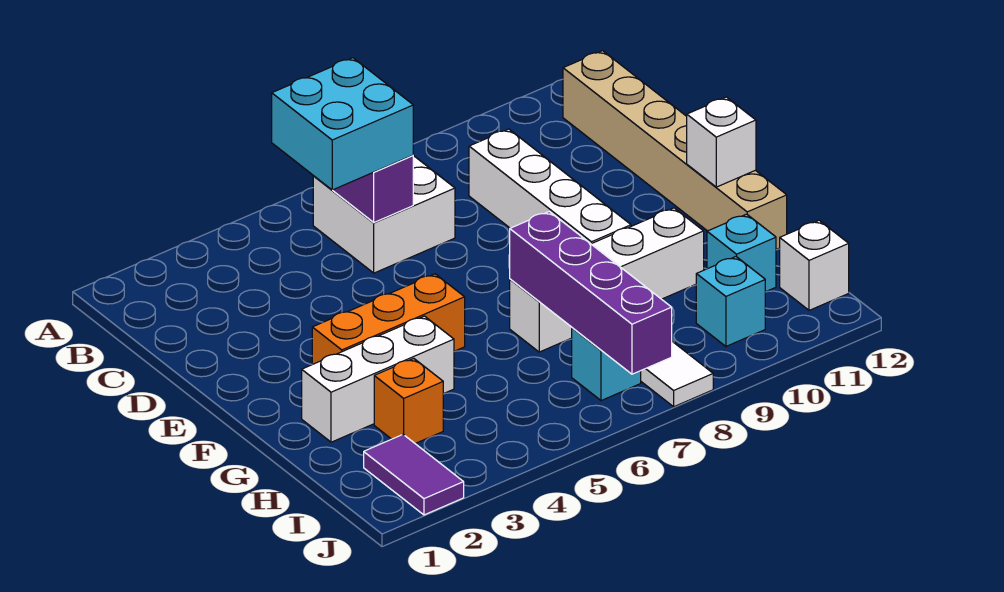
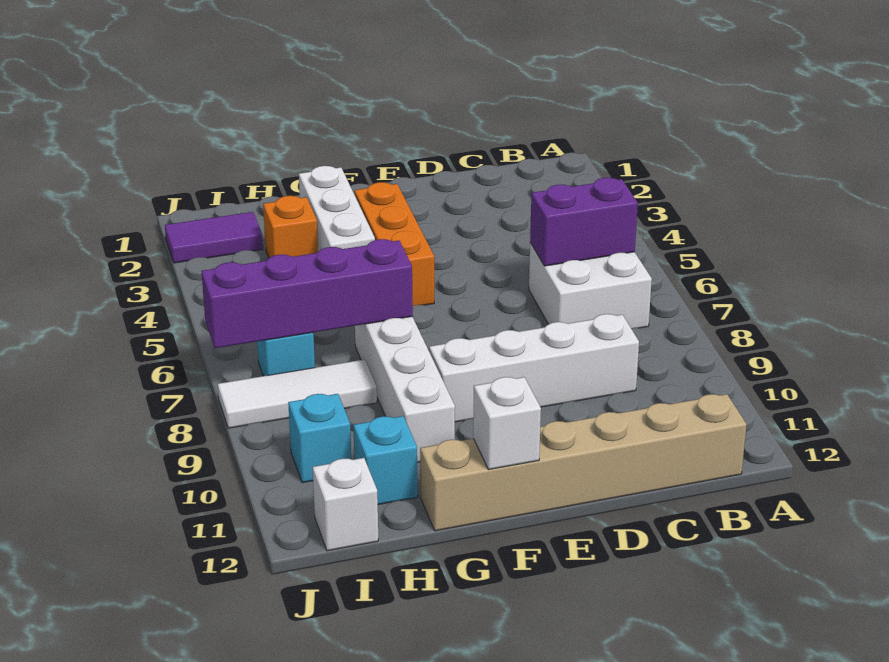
cyan 2x2 brick [272,58,413,190] -> none

